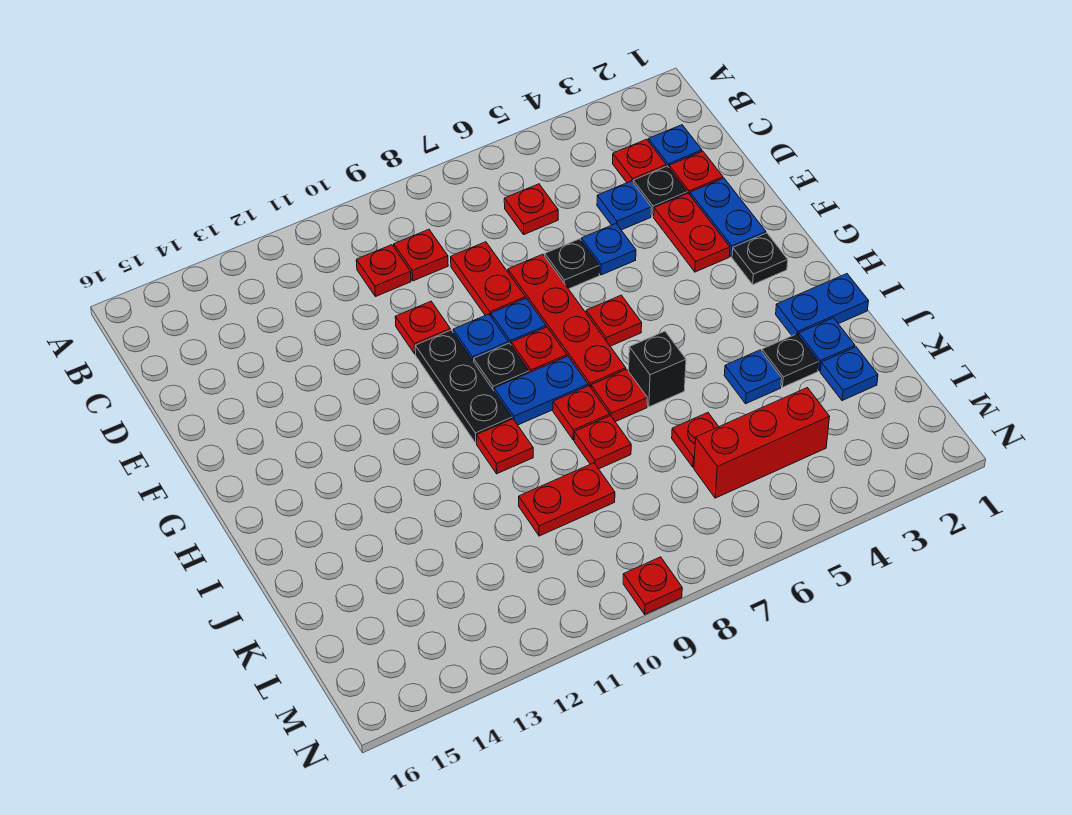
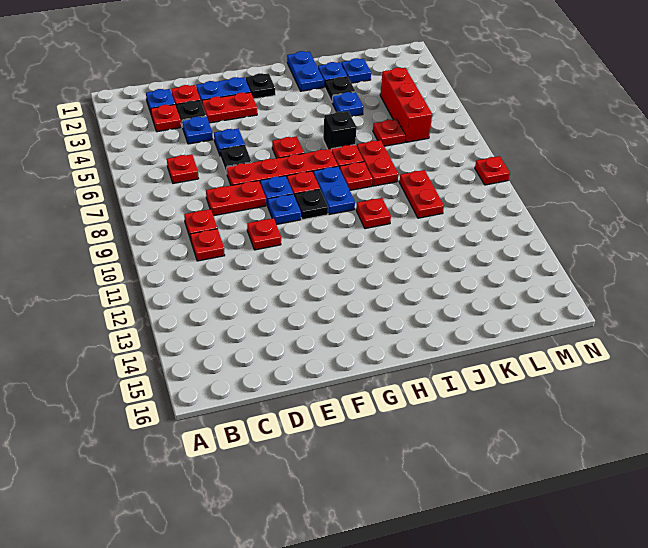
black 1x3 plate [415,330,512,443] -> none
red 1x1 plate [574,416,631,469] -> red 1x2 plate [357,140,398,186]

